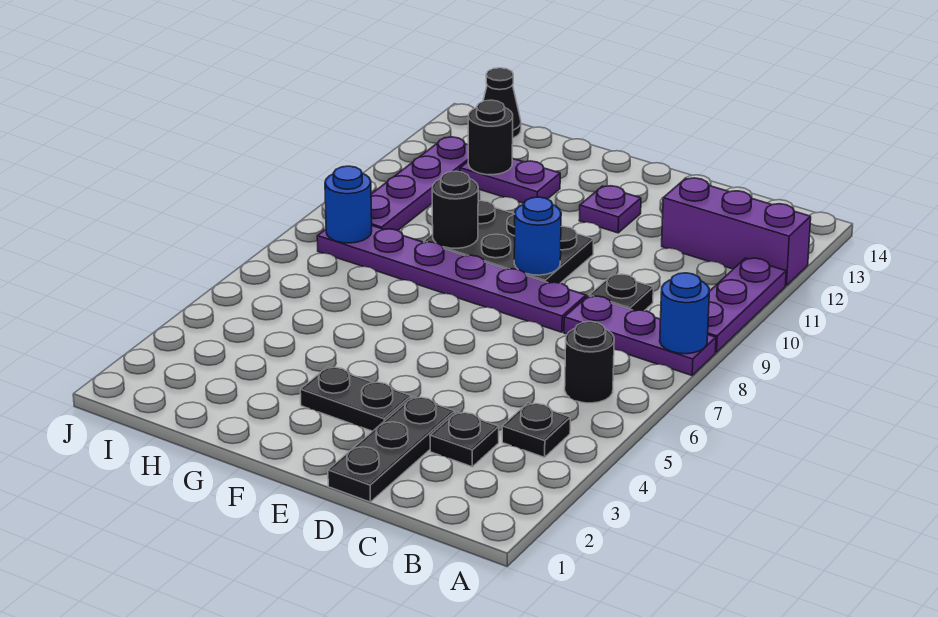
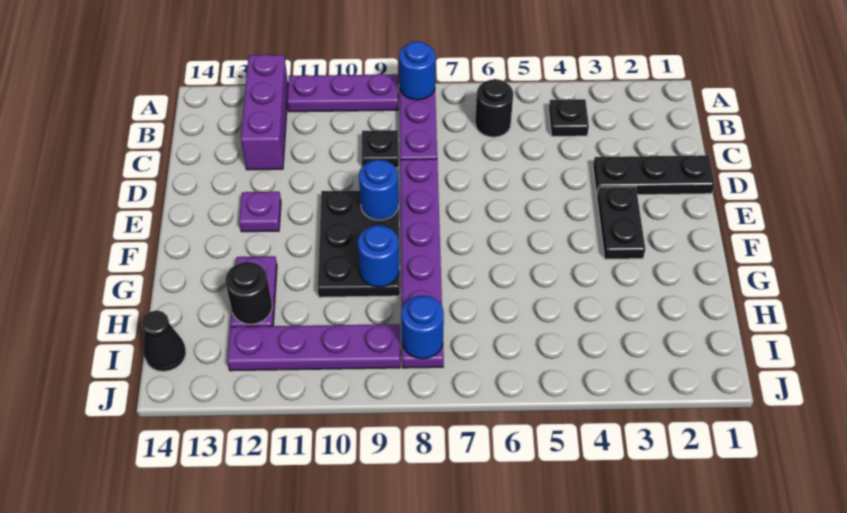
black 1x1 plate [430,412,499,467] -> none
black 1x1 round brick [432,171,478,248] -> blue 1x1 round brick [358,225,399,287]

